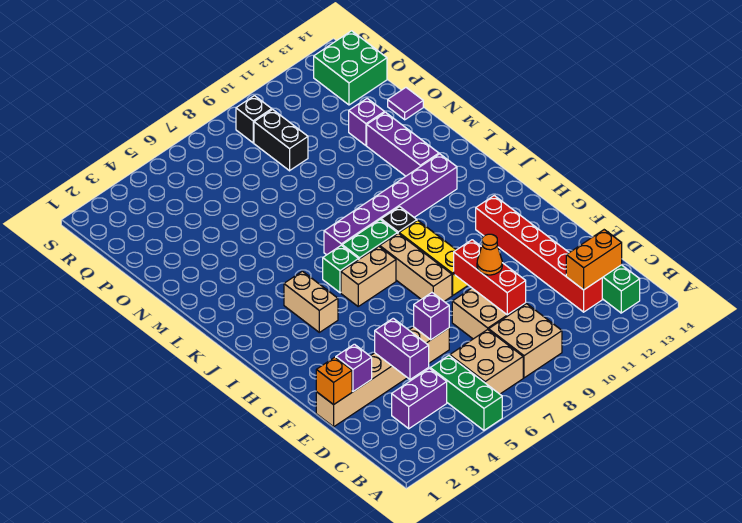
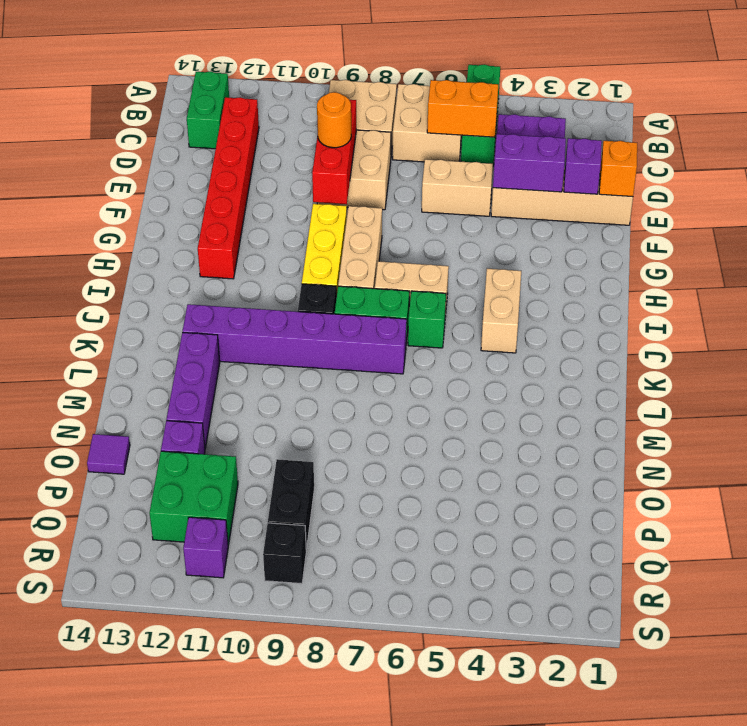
orange 1x2 brick [566,230,622,290] -> orange 1x2 brick moved to [427,80,498,137]
purple 1x2 brick [375,318,429,379] -> purple 1x2 brick turned to [493,134,566,192]
purple 1x1 brick [414,293,449,340] -> purple 1x1 brick moved to [183,517,228,578]
orange 1x1 cone [477,234,502,275] -> orange 1x1 round brick [317,92,351,148]
green 2x2 brick [314,31,387,105] -> green 2x2 brick moved to [149,451,238,545]

